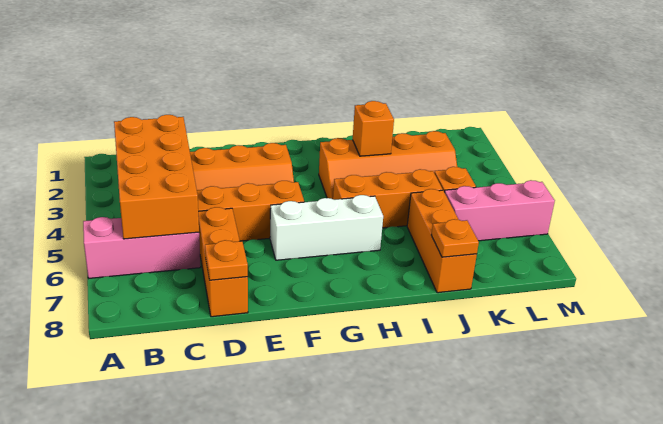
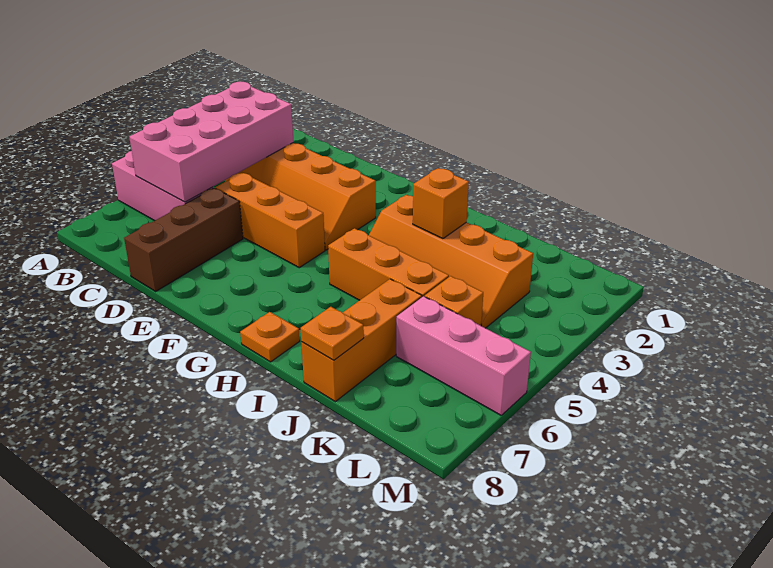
orange 2x4 brick [114,115,199,239] -> pink 2x4 brick [130,82,294,202]
orange 1x3 brick [198,207,248,317] -> brown 1x3 brick [124,188,243,291]
orange 1x1 plate [205,240,248,280] -> orange 1x1 plate moved to [240,312,300,362]
white 1x3 brick [270,195,383,260] -> none

